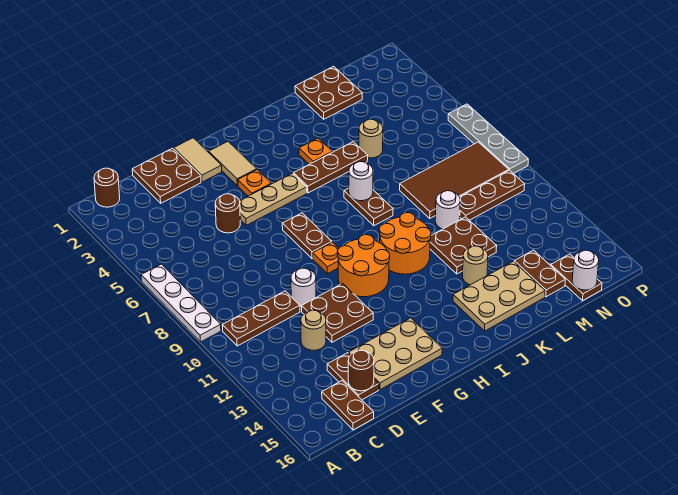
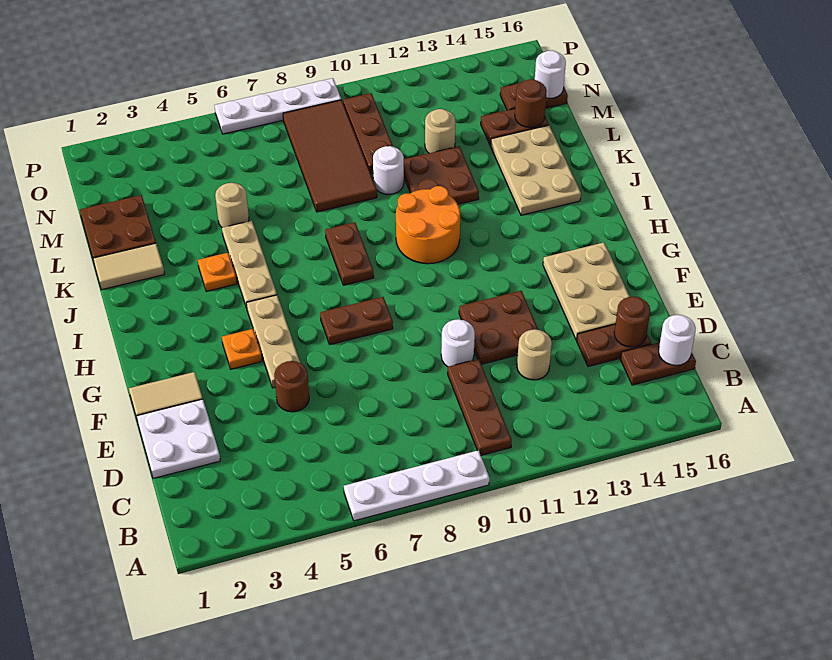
brown 1x1 round brick [94,168,120,207] -> brown 1x1 round brick moved to [515,79,547,128]
brown 2x2 plate [132,148,201,203] -> white 2x2 plate [136,399,220,478]
tan 1x2 tile [209,142,257,186] -> tan 1x2 tile moved to [93,243,164,290]
orange 1x1 plate [313,242,339,274] -> none
orange 2x2 round brick [338,235,390,297] -> none
brown 1x3 plate [294,142,368,193] -> tan 1x3 plate [222,221,277,308]
brown 1x2 plate [344,188,393,226] -> brown 1x2 plate turned to [325,222,374,285]
white 1x1 round brick [349,162,373,201] -> white 1x1 round brick moved to [659,315,696,366]
tan 1x1 round brick [462,246,488,285] -> tan 1x1 round brick moved to [425,109,455,153]
grey 1x4 plate [448,104,528,174] -> white 1x4 plate [214,78,341,134]

